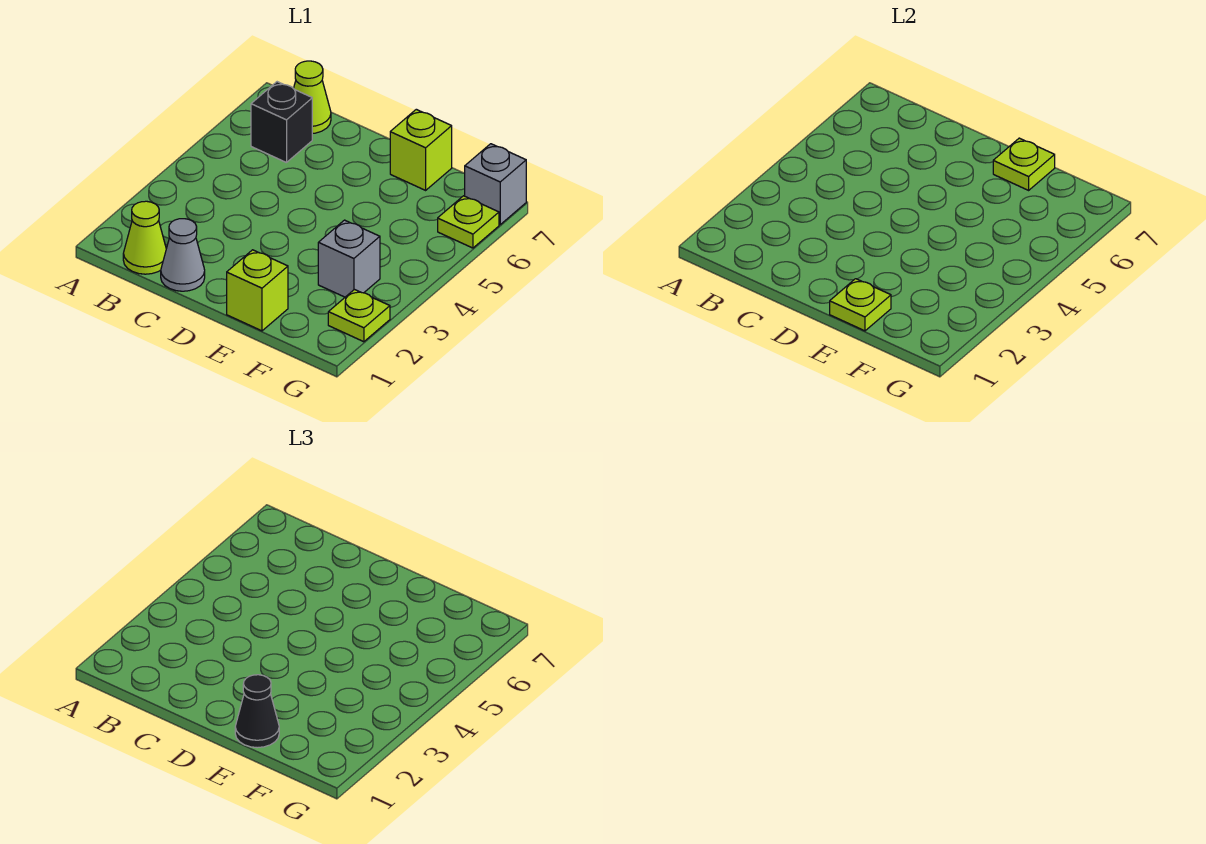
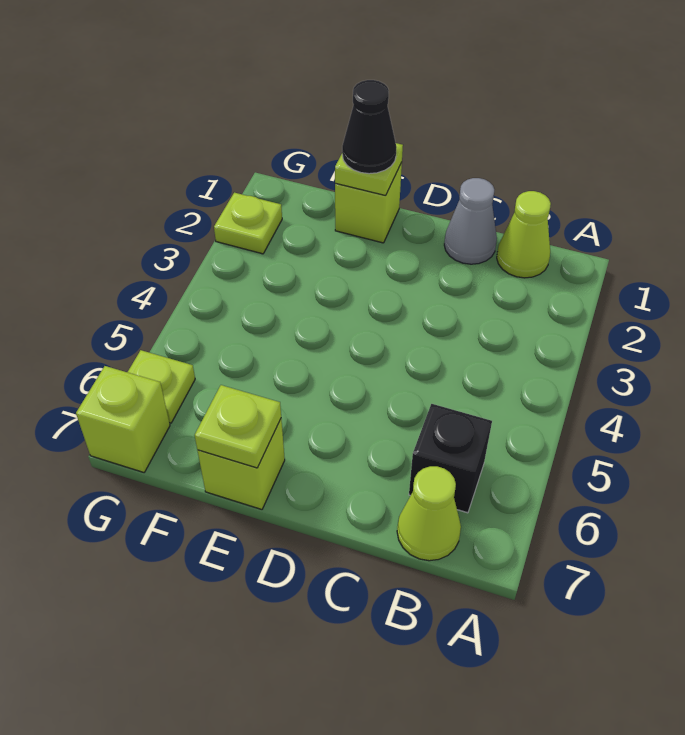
grey 1x1 brick [318,220,380,297] -> none
grey 1x1 brick [464,144,526,224] -> lime 1x1 brick [76,366,170,472]

